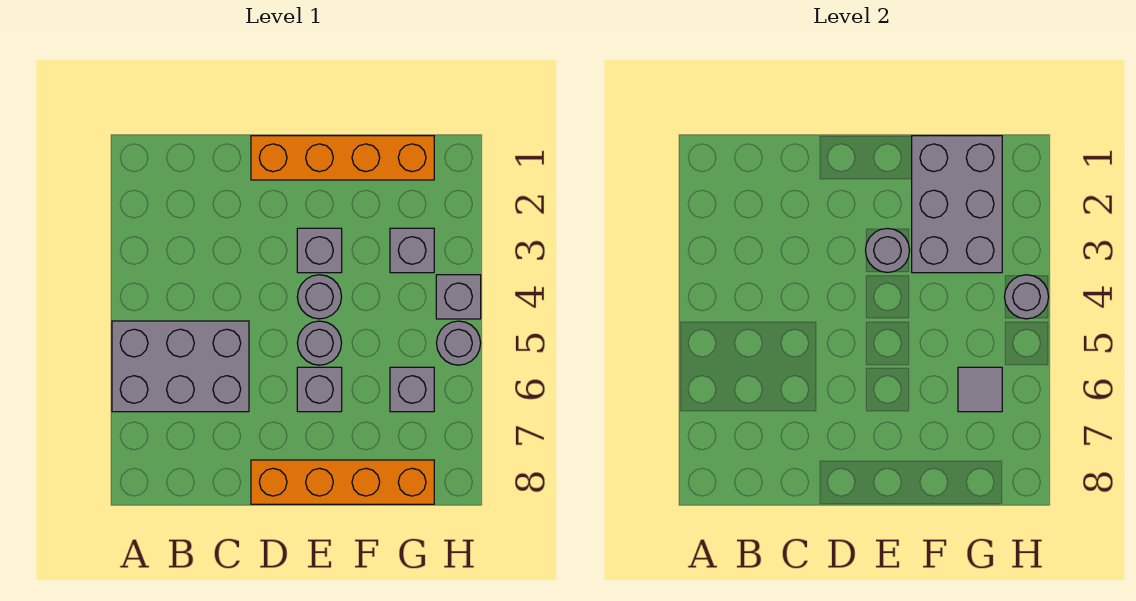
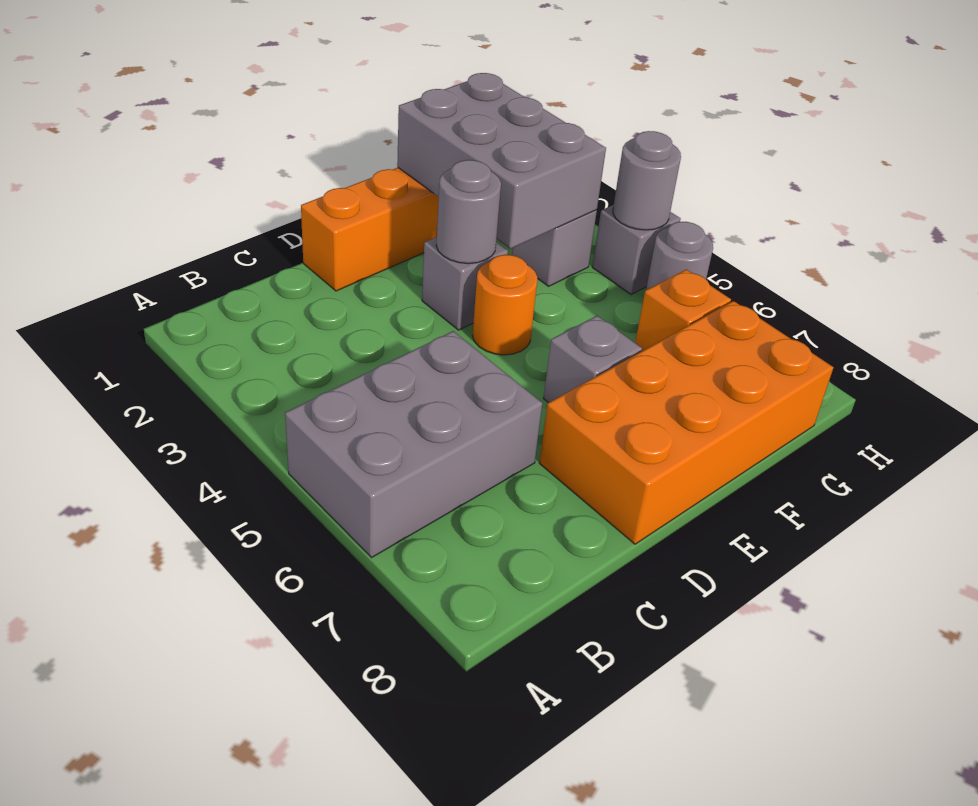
orange 1x4 brick [251,460,434,504] -> orange 2x4 brick [539,301,834,544]
grey 1x1 round brick [297,275,342,319] -> orange 1x1 round brick [472,255,537,355]
grey 1x1 round brick [297,321,342,365] -> none
grey 1x1 brick [390,367,434,412] -> orange 1x1 brick [635,270,731,351]
grey 1x1 tile [958,367,1002,412] -> none

